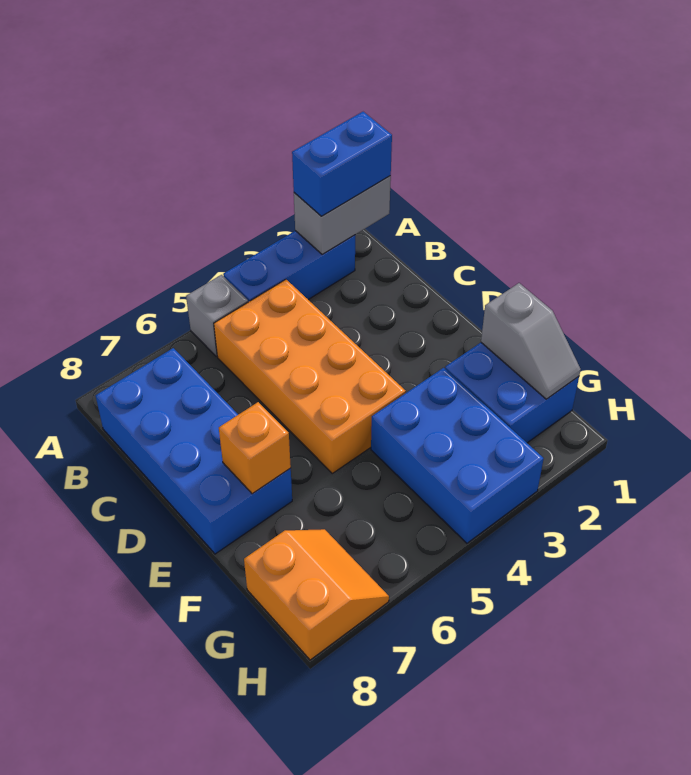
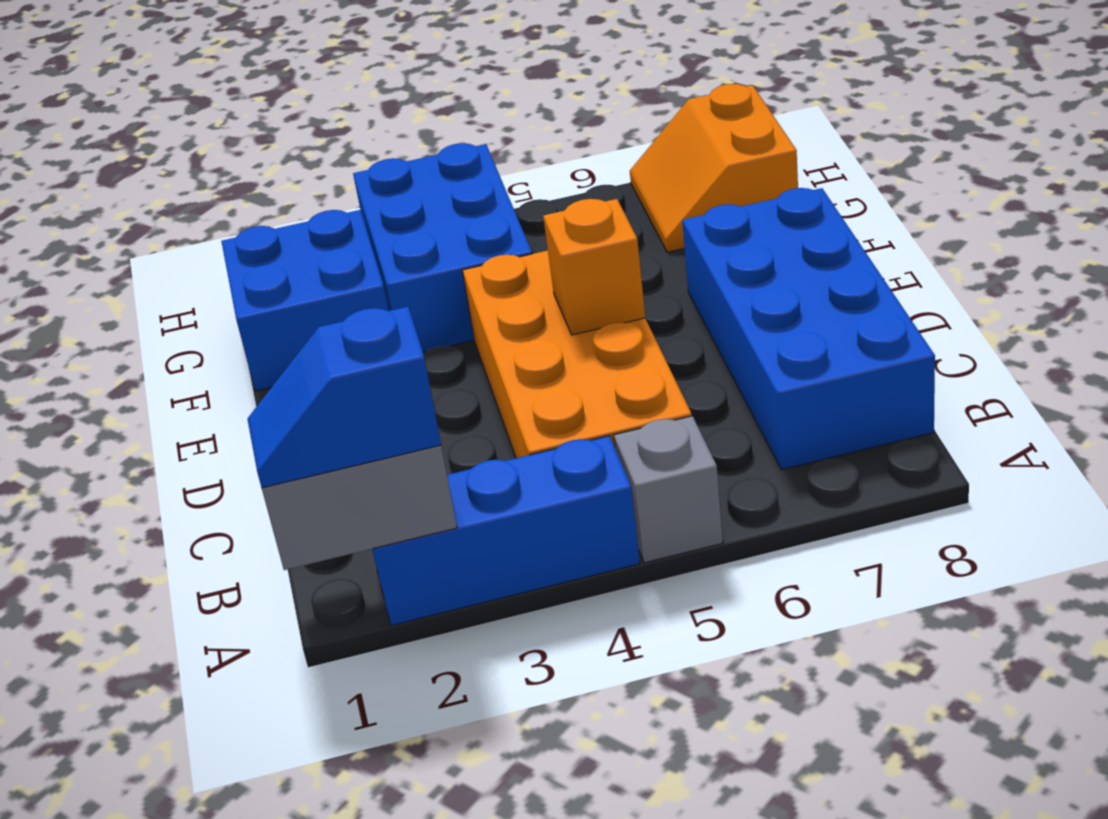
blue 1x2 brick [292,112,392,216] -> blue 1x2 slope [247,307,441,488]
orange 1x1 brick [219,402,291,494] -> orange 1x1 brick moved to [543,199,645,335]
grey 1x2 slope [481,283,581,399] -> none

